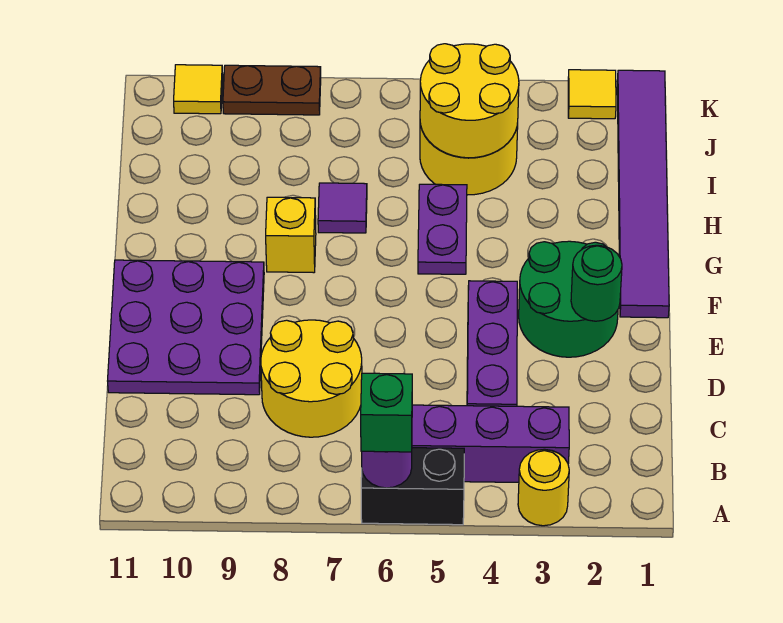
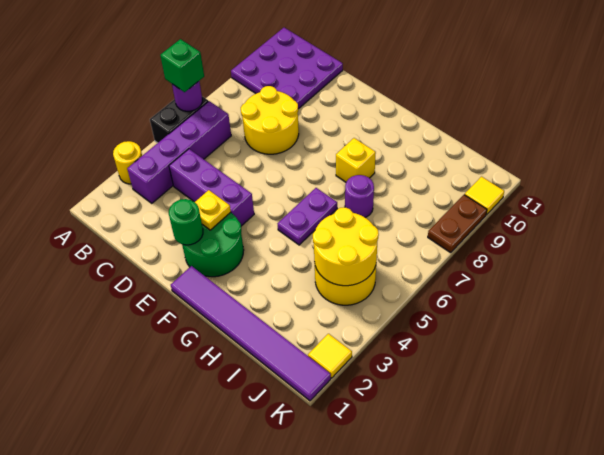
purple 3x3 plate [108,260,264,395] -> purple 3x3 plate moved to [231,28,343,109]
none -> yellow 1x1 plate [195,190,231,230]
purple 1x2 plate [418,184,467,274] -> purple 1x2 plate turned to [278,188,337,245]
purple 1x1 tile [318,183,367,233] -> purple 1x1 round brick [345,175,374,218]

